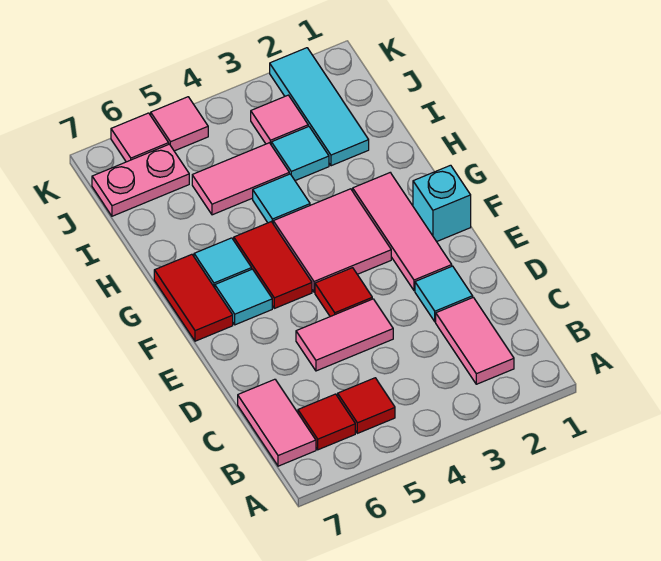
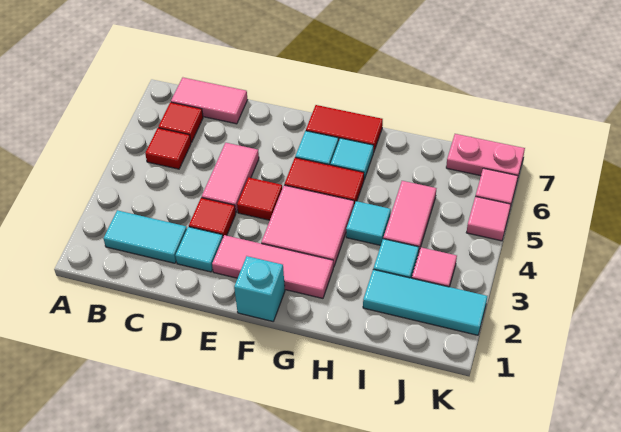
pink 1x2 tile [436,297,514,384] -> cyan 1x2 tile [103,210,187,263]
none -> red 1x1 tile [189,198,236,236]
pink 1x2 plate [92,144,189,216] -> pink 1x2 plate turned to [446,134,525,180]

